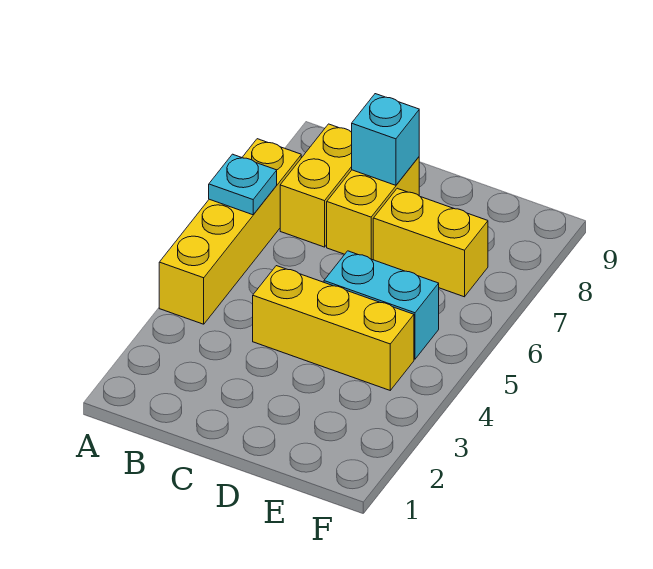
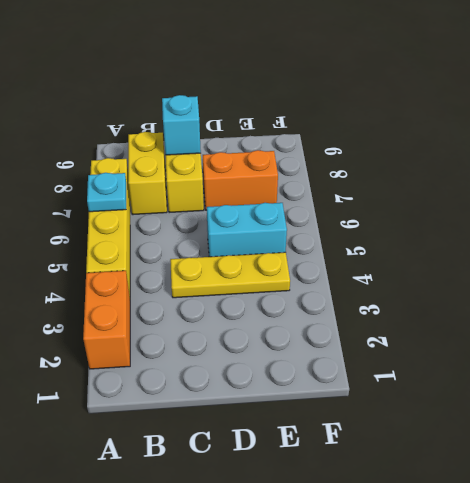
none -> orange 1x2 brick [83,271,130,369]
yellow 1x3 brick [253,266,414,390] -> yellow 1x3 plate [170,252,290,298]
yellow 1x2 brick [373,188,488,297] -> orange 1x2 brick [203,150,278,210]

